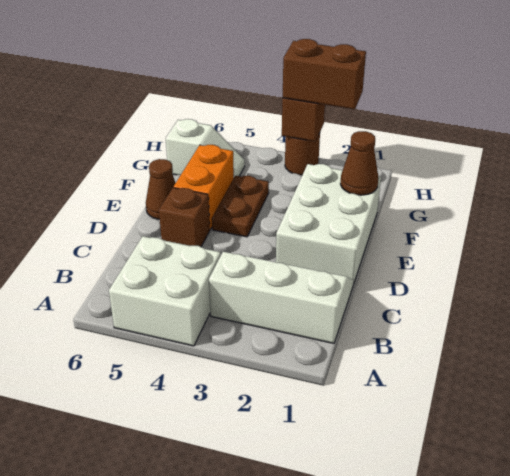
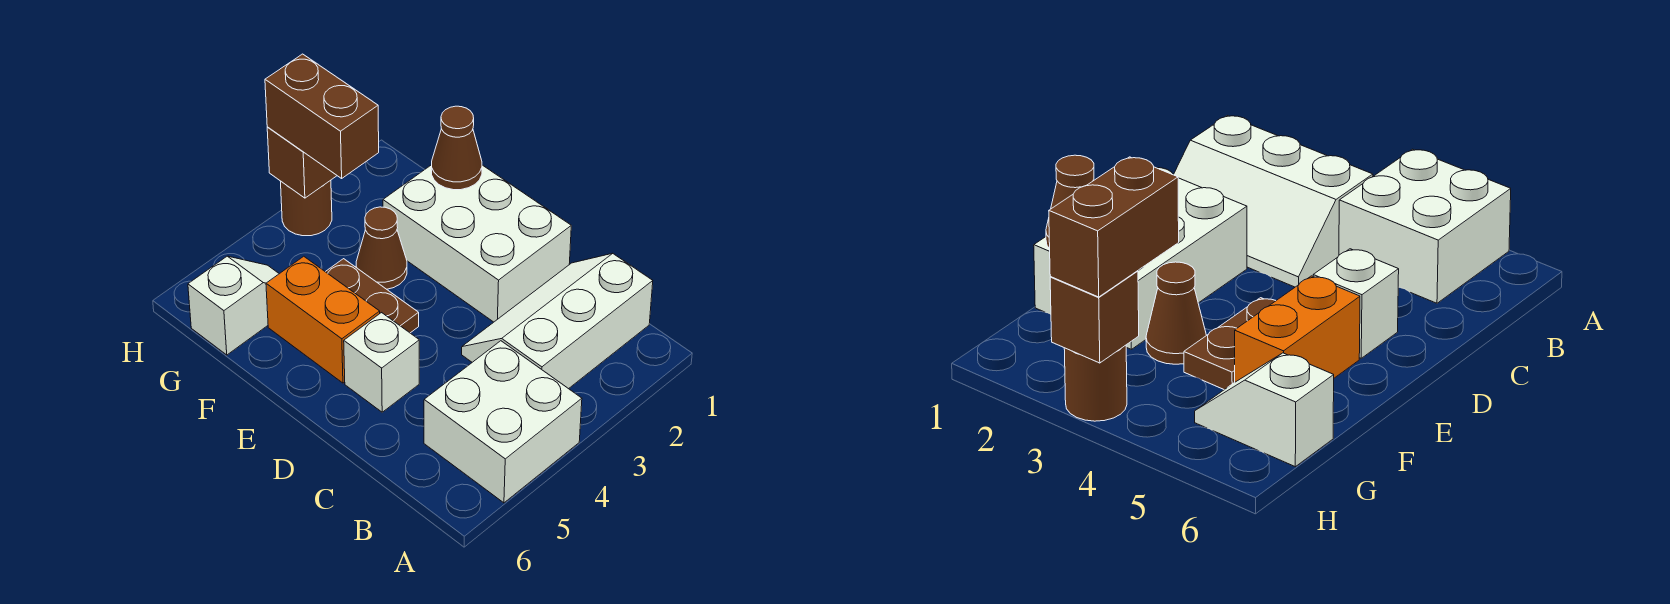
brown 1x1 brick [159,188,210,247] -> white 1x1 brick [344,313,419,412]
brown 1x1 cone [146,159,175,219] -> brown 1x1 cone moved to [356,207,407,289]
brown 1x2 brick [283,39,366,109] -> brown 1x2 brick turned to [265,54,379,178]

